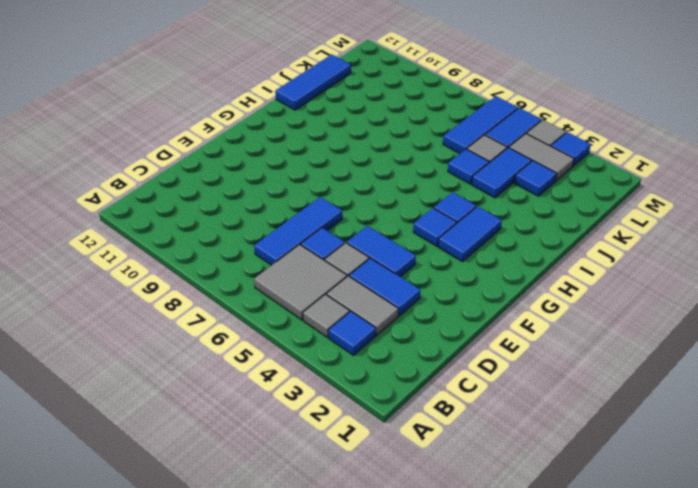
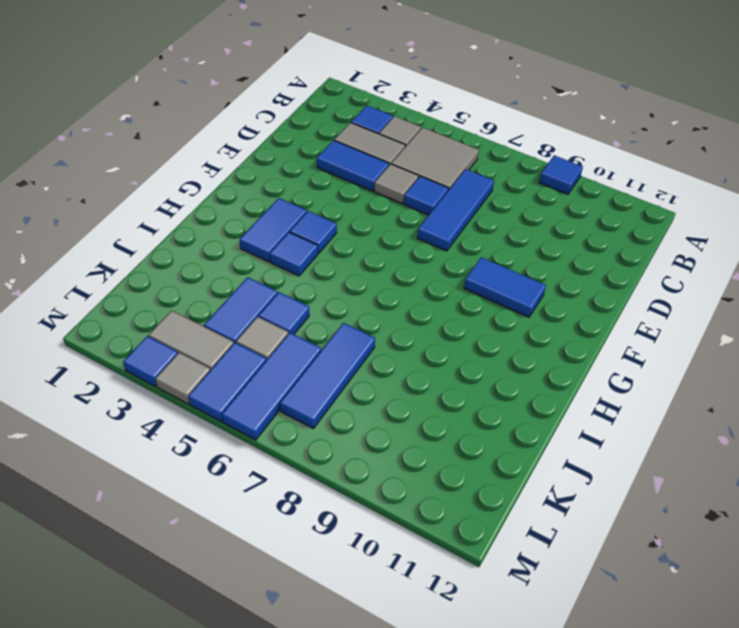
blue 1x2 tile [347,226,416,277] -> blue 1x2 tile moved to [464,257,546,317]
blue 1x3 tile [275,54,351,110] -> blue 1x3 tile moved to [280,323,375,429]
blue 1x1 tile [515,161,557,196] -> blue 1x1 tile moved to [539,155,583,194]

